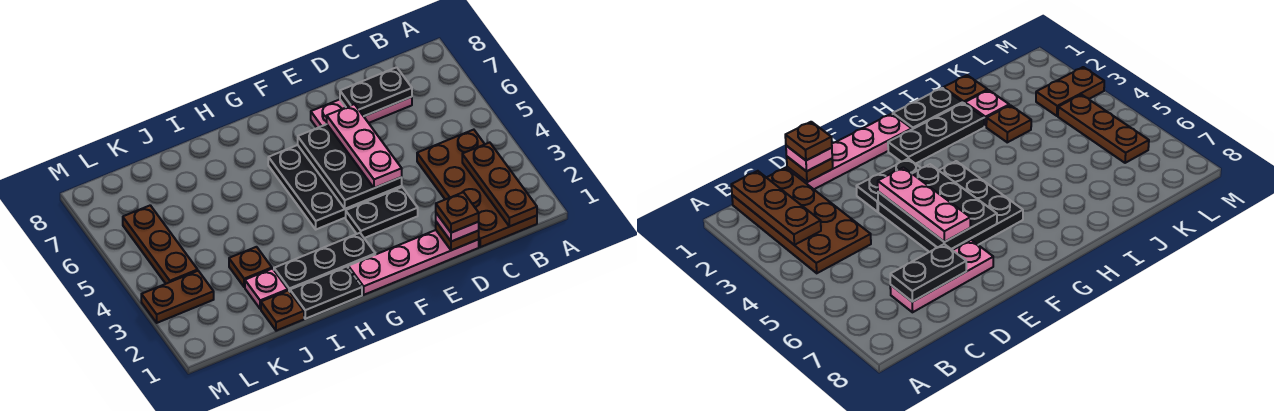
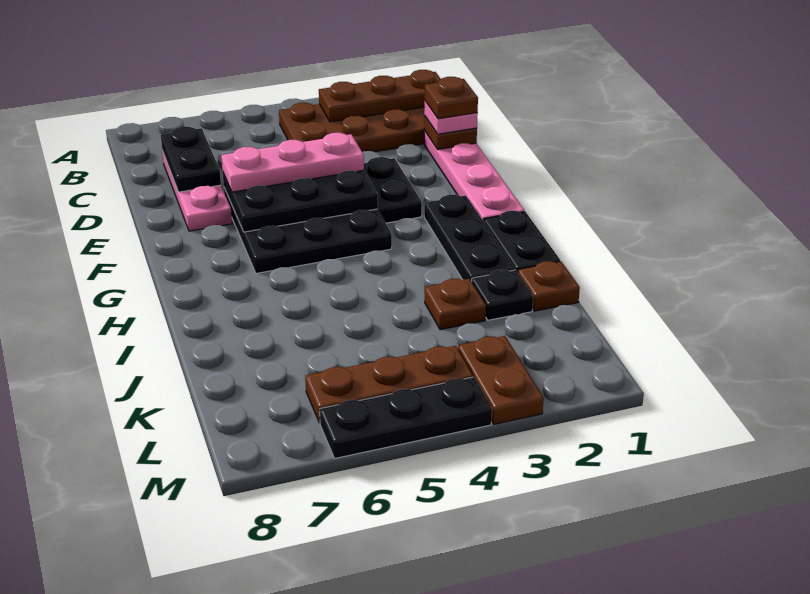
pink 1x1 plate [245,269,288,309] -> black 1x1 plate [472,270,533,320]
none -> black 1x3 plate [320,377,492,458]

